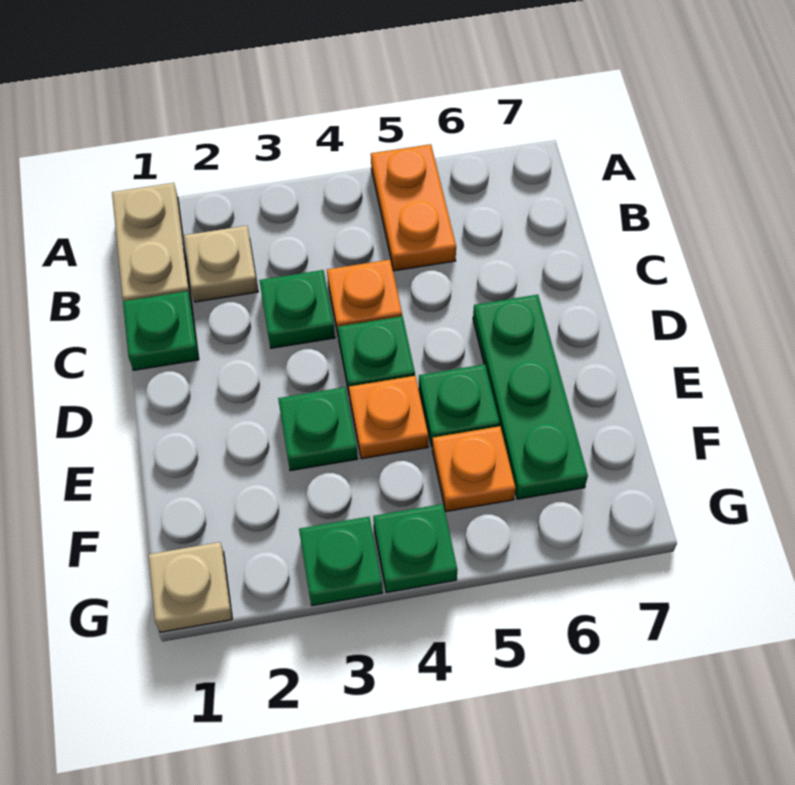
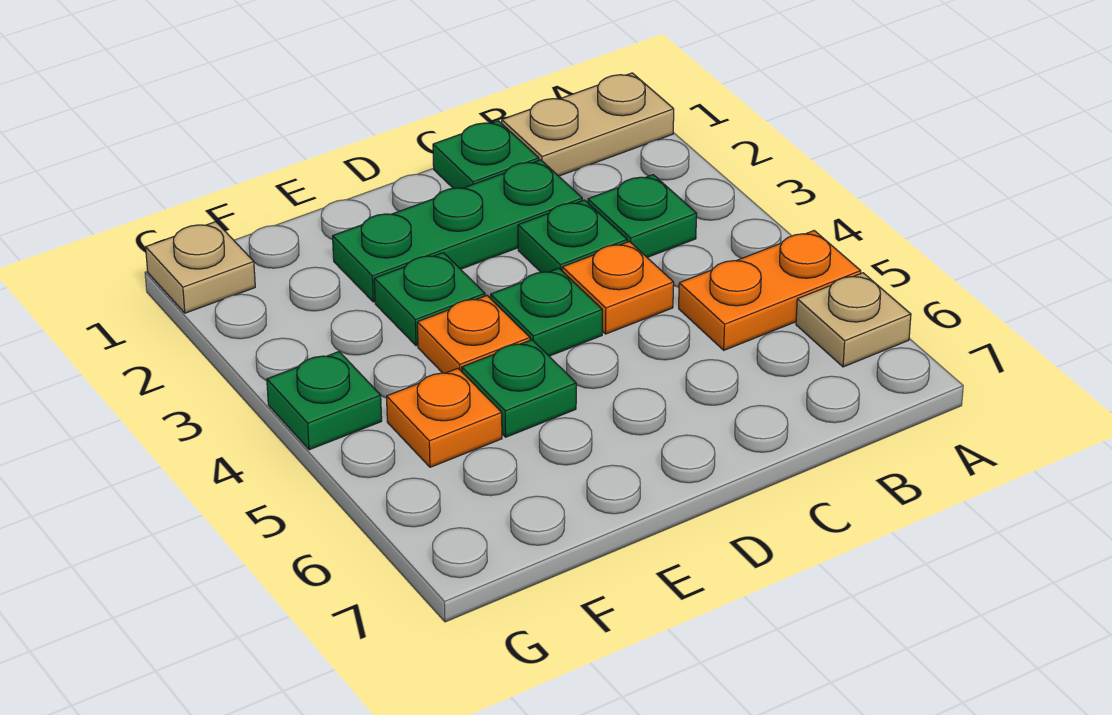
tan 1x1 plate [184,226,258,302] -> tan 1x1 plate moved to [796,273,911,367]
green 1x3 plate [473,295,588,499] -> green 1x3 plate moved to [333,160,582,302]
green 1x1 plate [299,517,383,606] -> green 1x1 plate moved to [588,175,697,257]

